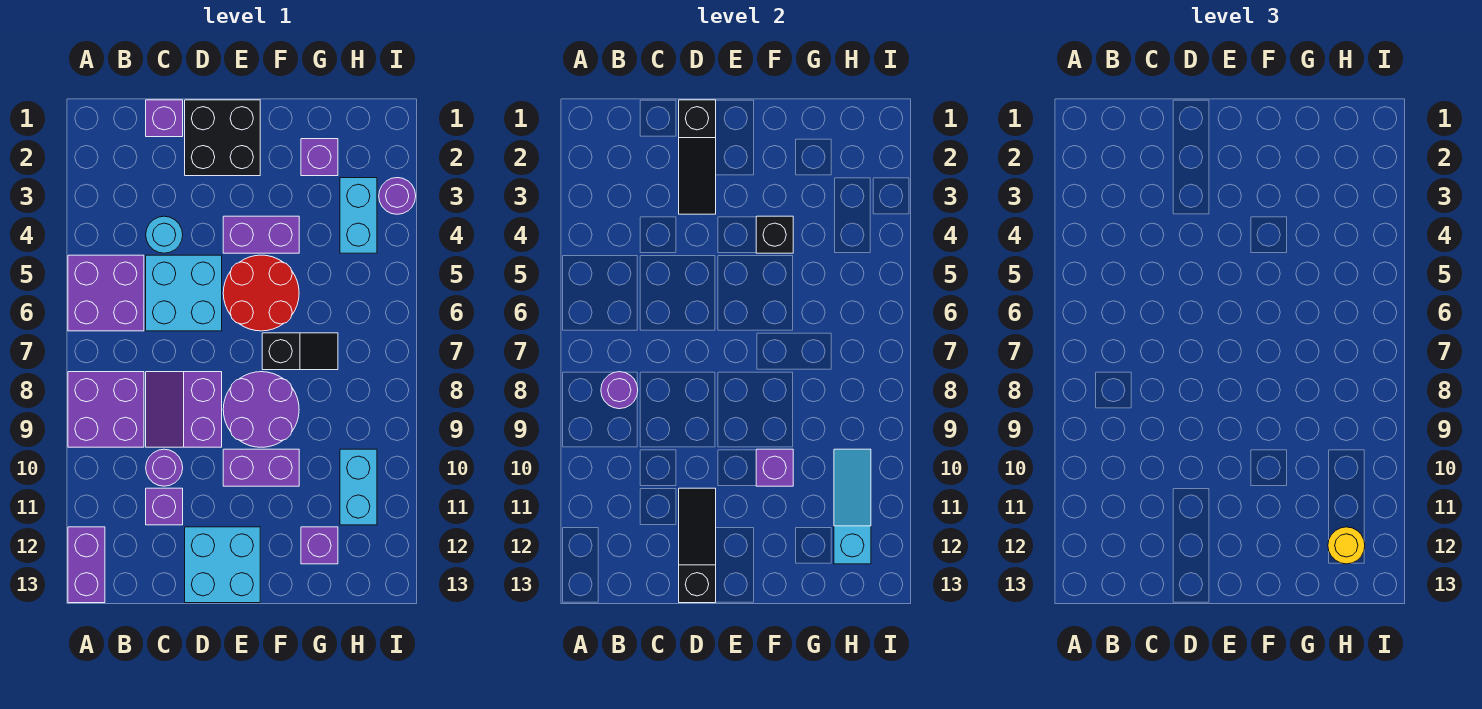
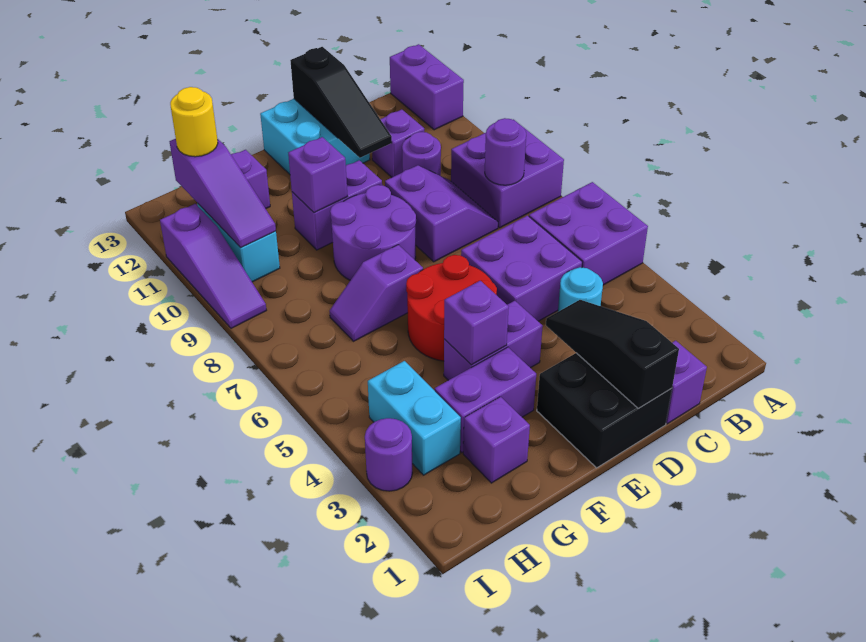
cyan 2x2 brick [146,255,222,331] -> purple 2x2 brick [461,216,582,321]
none -> purple 1x2 brick [435,347,536,453]
black 1x1 brick [756,216,793,253] -> purple 1x1 brick [444,281,509,365]
black 1x2 slope [262,333,338,370] -> purple 1x2 slope [330,245,423,341]
cyan 1x3 slope [834,449,871,564] -> purple 1x3 slope [170,139,276,248]
none -> purple 1x3 slope [160,204,267,328]

